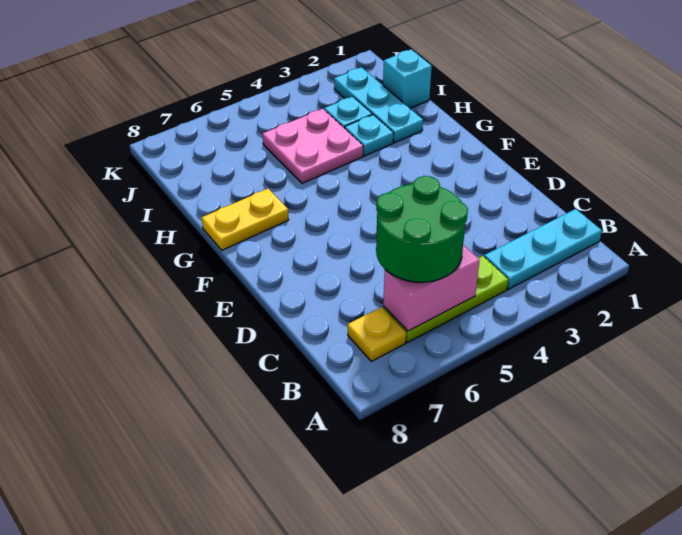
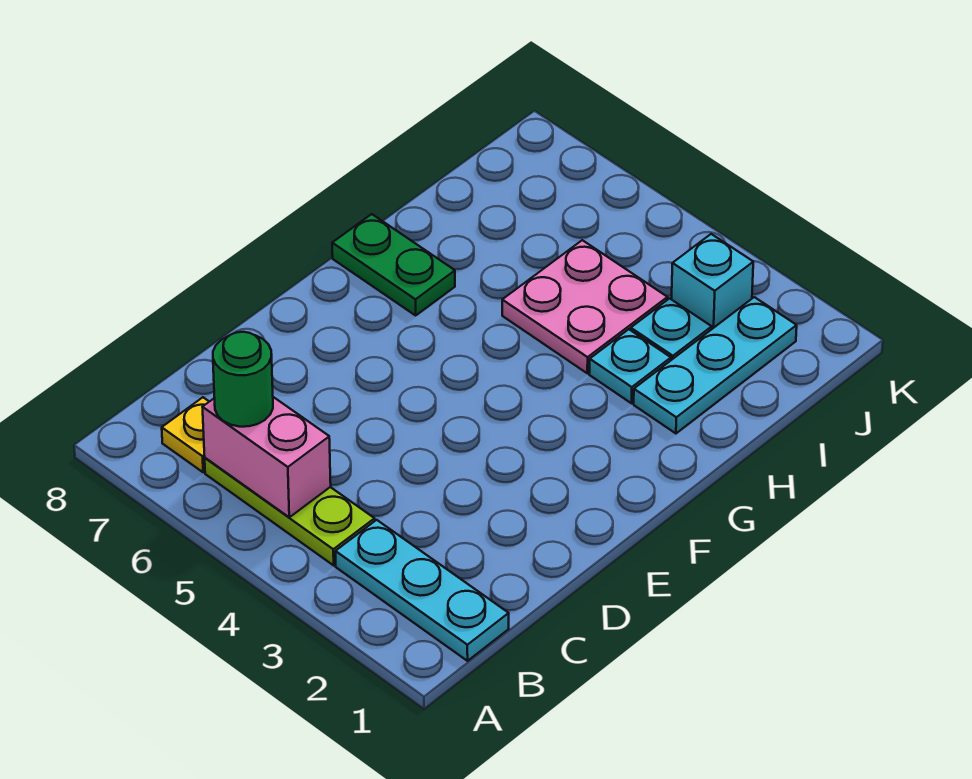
green 2x2 round brick [376,176,468,282] -> green 1x1 round brick [213,332,273,427]
yellow 1x2 plate [202,189,289,250] -> green 1x2 plate [332,214,455,315]
cyan 1x1 brick [383,49,432,108] -> cyan 1x1 brick moved to [672,234,753,329]

